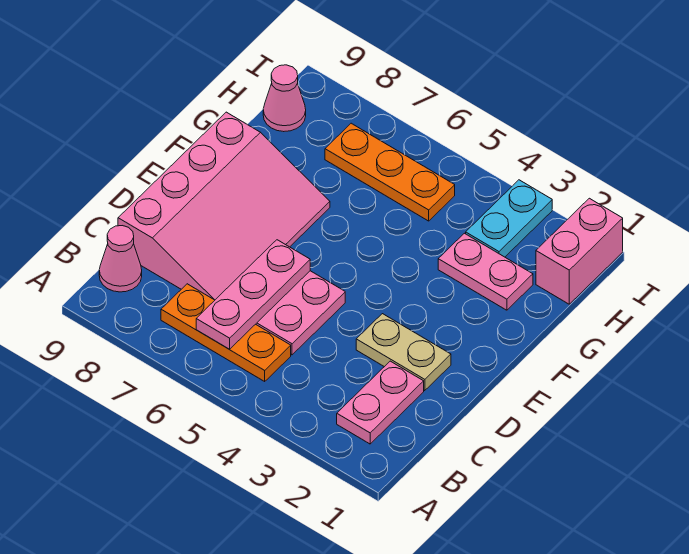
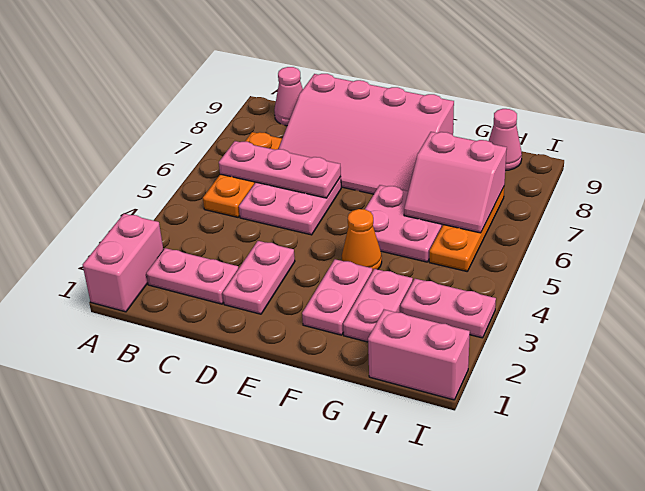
none -> pink 1x2 brick [83,214,163,312]
tan 1x2 plate [356,314,451,391] -> pink 1x2 plate [223,241,295,314]
none -> pink 1x2 plate [302,259,372,335]
none -> orange 1x1 cone [342,209,382,271]
none -> pink 2x2 plate [365,185,443,262]
none -> pink 2x2 slope [404,132,507,233]
cyan 1x2 plate [466,180,552,257] -> pink 1x2 plate [401,279,496,338]

